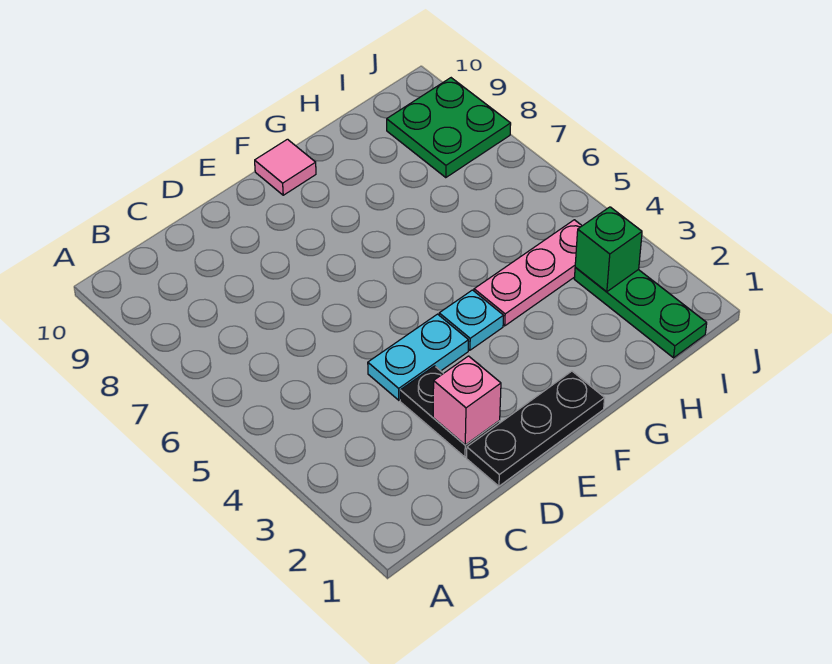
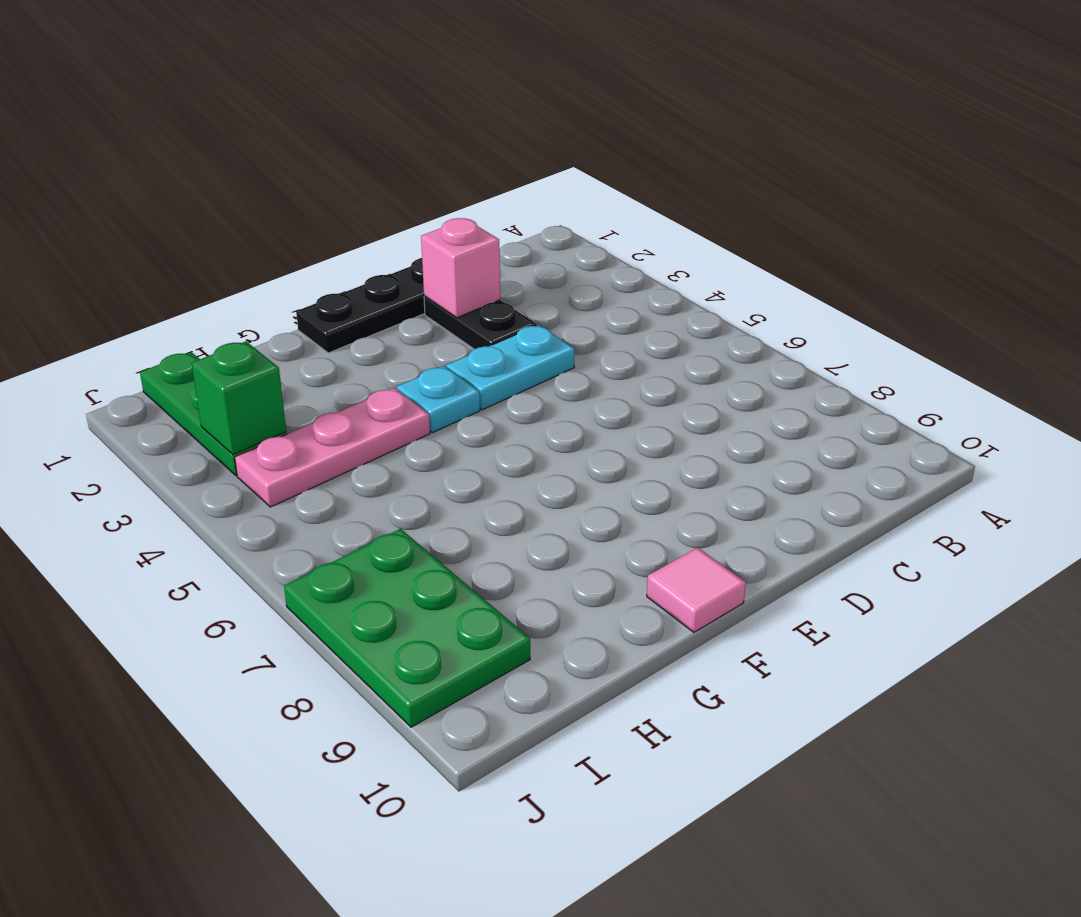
green 2x2 plate [387,78,511,178] -> green 2x3 plate [284,529,530,727]

